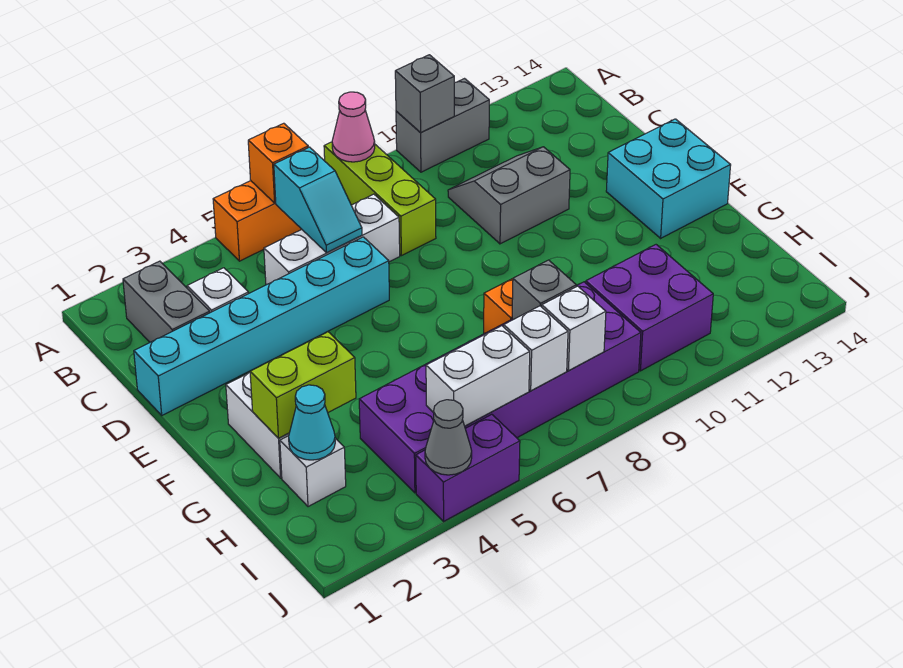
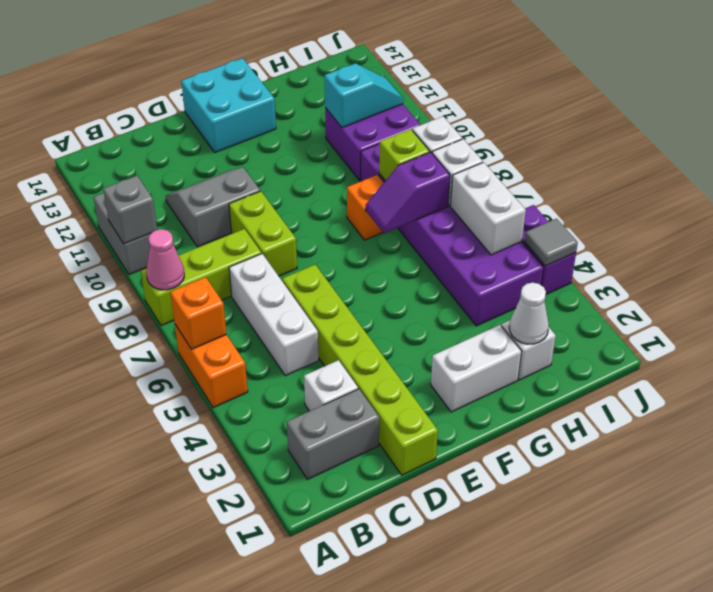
cyan 1x2 slope [274,147,362,253] -> cyan 1x2 slope moved to [325,63,403,128]
grey 2x2 slope [448,147,570,244] -> grey 2x2 slope turned to [166,167,260,247]
cyan 1x6 brick [134,237,389,415] -> lime 1x6 brick [282,265,438,475]
lime 1x2 brick [250,332,356,438] -> lime 1x2 brick moved to [229,191,297,276]
none -> purple 1x2 slope [366,152,450,233]
cyan 1x1 cone [289,385,335,460] -> white 1x1 cone [509,283,549,344]
grey 1x1 brick [512,260,576,320] -> lime 1x1 brick [379,129,430,181]
grey 1x1 cone [425,400,472,475] -> grey 1x1 tile [525,219,578,266]

